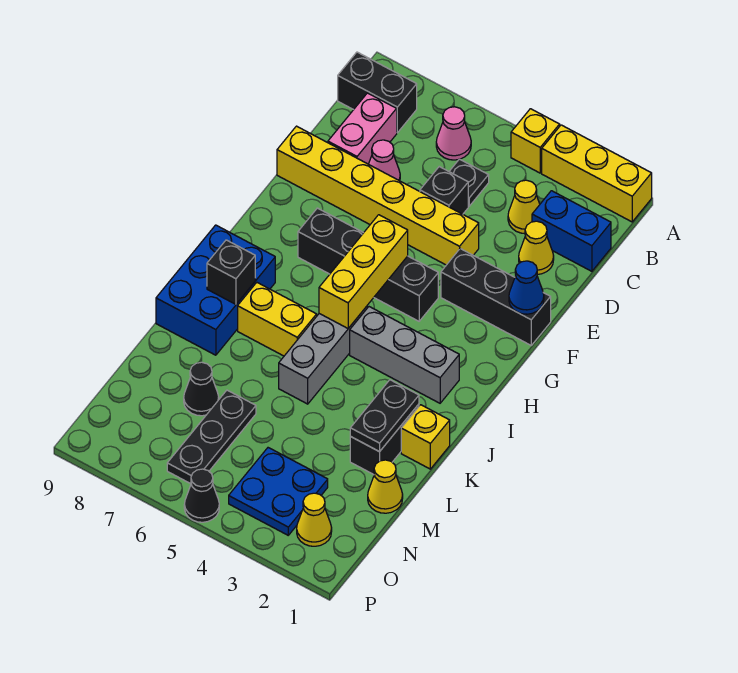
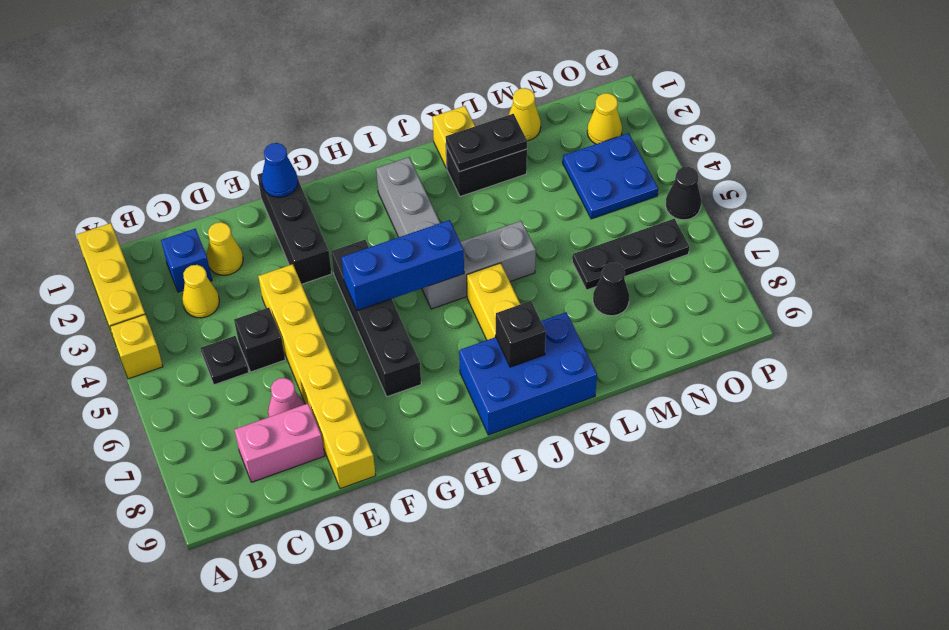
pink 1x1 cone [436,107,471,160] -> none
black 1x2 brick [338,52,417,133] -> none
blue 1x2 brick [532,191,611,271] -> blue 1x1 brick [161,229,212,292]
yellow 1x3 brick [319,215,408,328] -> blue 1x3 brick [341,220,464,311]

